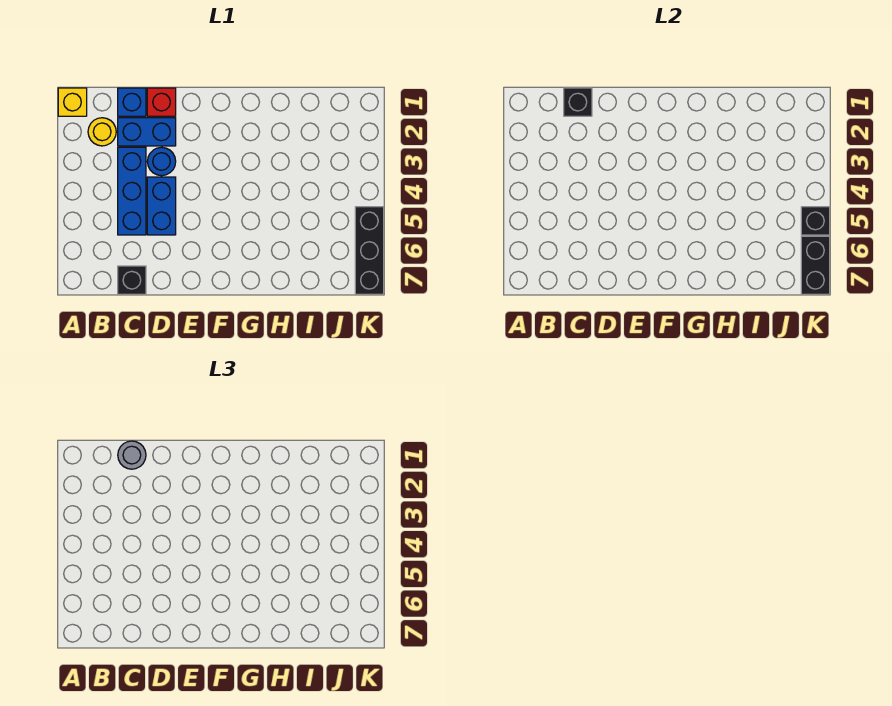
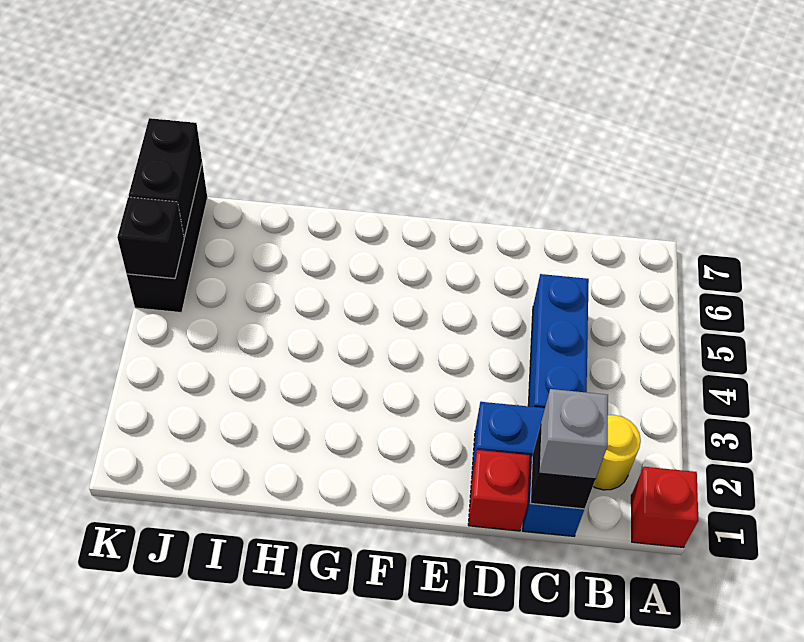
yellow 1x1 brick [58,88,87,116] -> red 1x1 brick [631,467,698,547]
grey 1x1 round brick [118,441,146,469] -> grey 1x1 brick [539,389,608,479]
black 1x1 brick [118,266,146,294] -> none
blue 1x1 round brick [147,147,176,176] -> none
blue 1x2 brick [147,177,176,235] -> none

